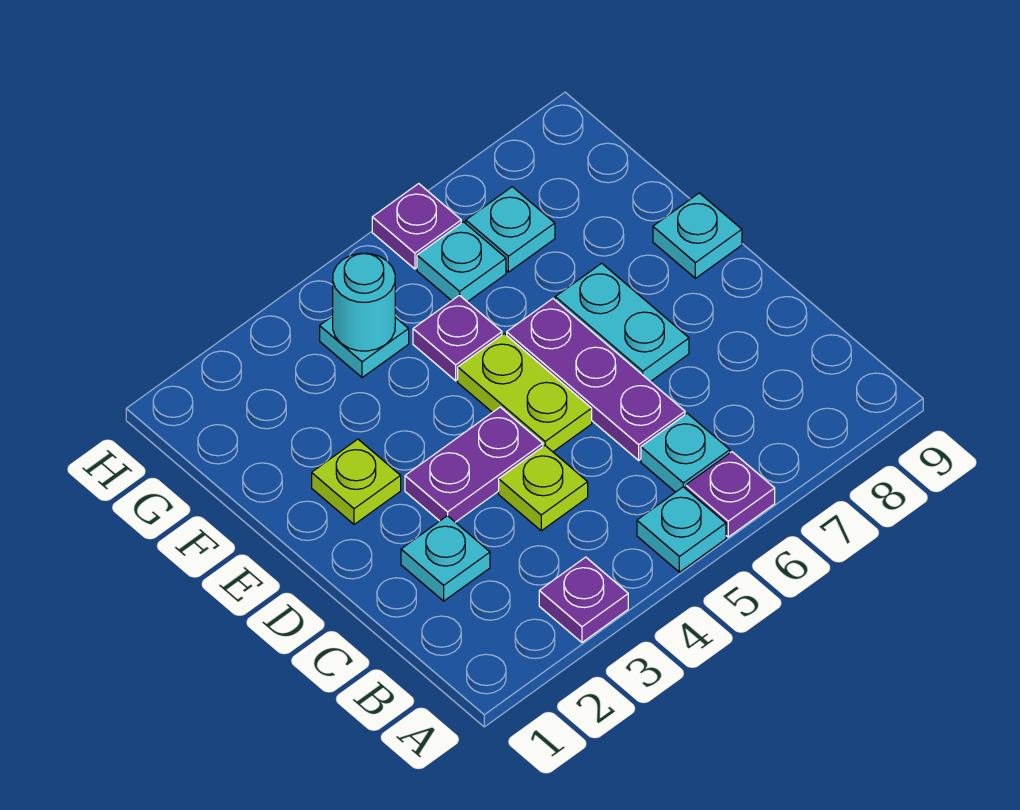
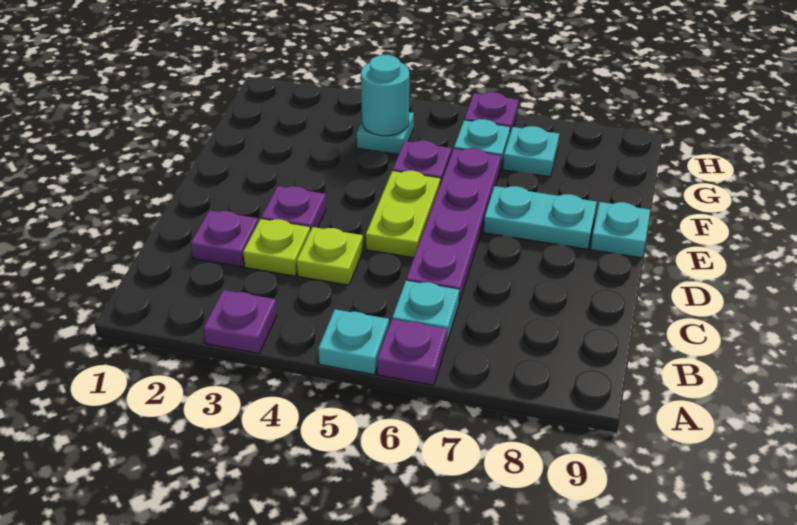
cyan 1x1 plate [401,516,490,601] -> purple 1x1 plate [191,210,258,267]
purple 1x3 plate [507,299,685,460] -> purple 1x4 plate [406,148,501,302]
purple 1x2 plate [405,407,543,522] -> purple 1x1 plate [261,186,326,231]
cyan 1x2 plate [555,263,689,382] -> cyan 1x2 plate turned to [484,186,597,249]
lime 1x1 plate [312,439,401,524] -> lime 1x1 plate moved to [243,219,310,276]

